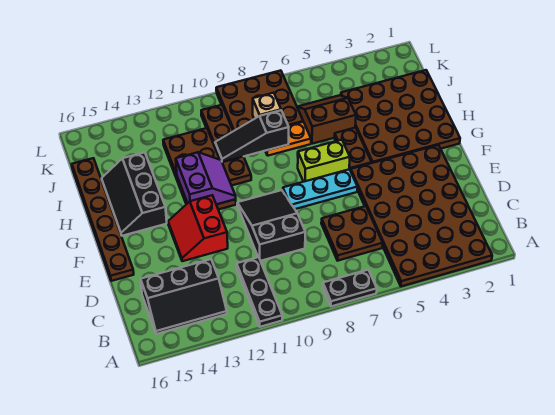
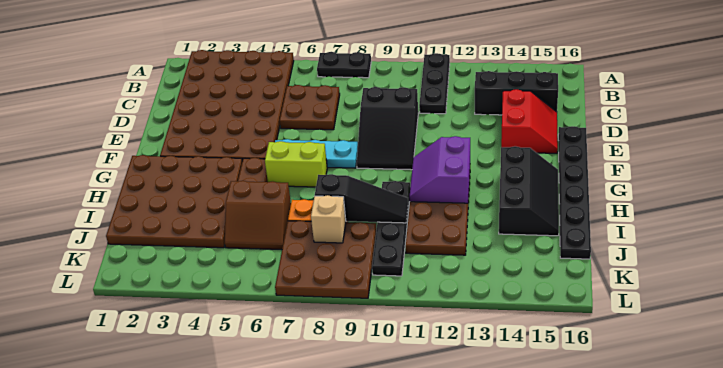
red 2x2 slope [168,195,228,261] -> red 2x2 slope moved to [501,89,558,153]
brown 1x6 plate [72,158,134,281] -> black 1x6 plate [558,126,591,259]
brown 1x4 plate [201,105,251,186] -> black 1x4 plate [372,181,410,276]

